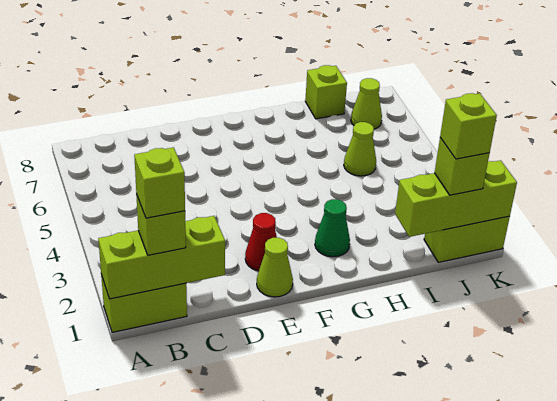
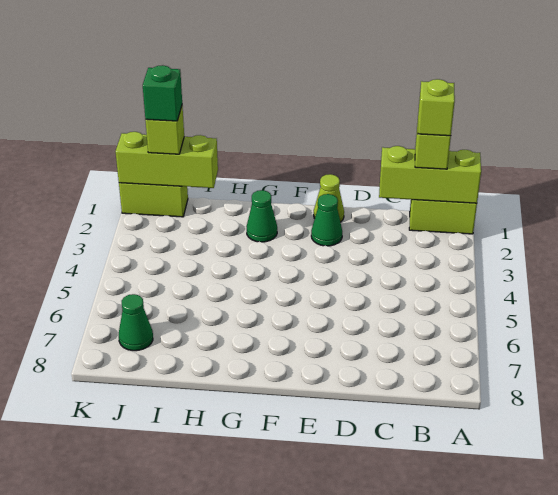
red 1x1 cone [245,213,277,271] -> green 1x1 cone [311,194,342,246]
lime 1x1 cone [344,122,376,176] -> none
lime 1x1 brick [305,65,347,119] -> none
lime 1x1 brick [440,93,497,159] -> green 1x1 brick [143,65,182,121]
lime 1x1 cone [351,78,382,129] -> green 1x1 cone [119,294,153,351]

